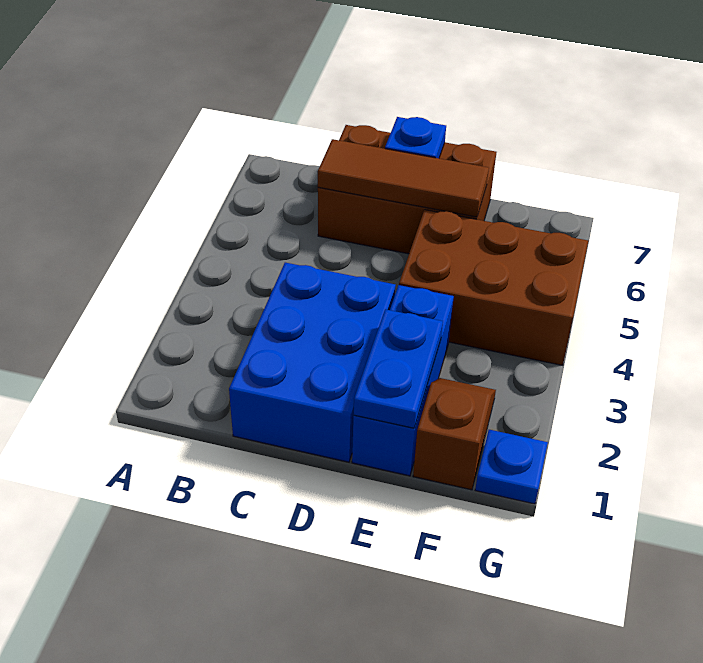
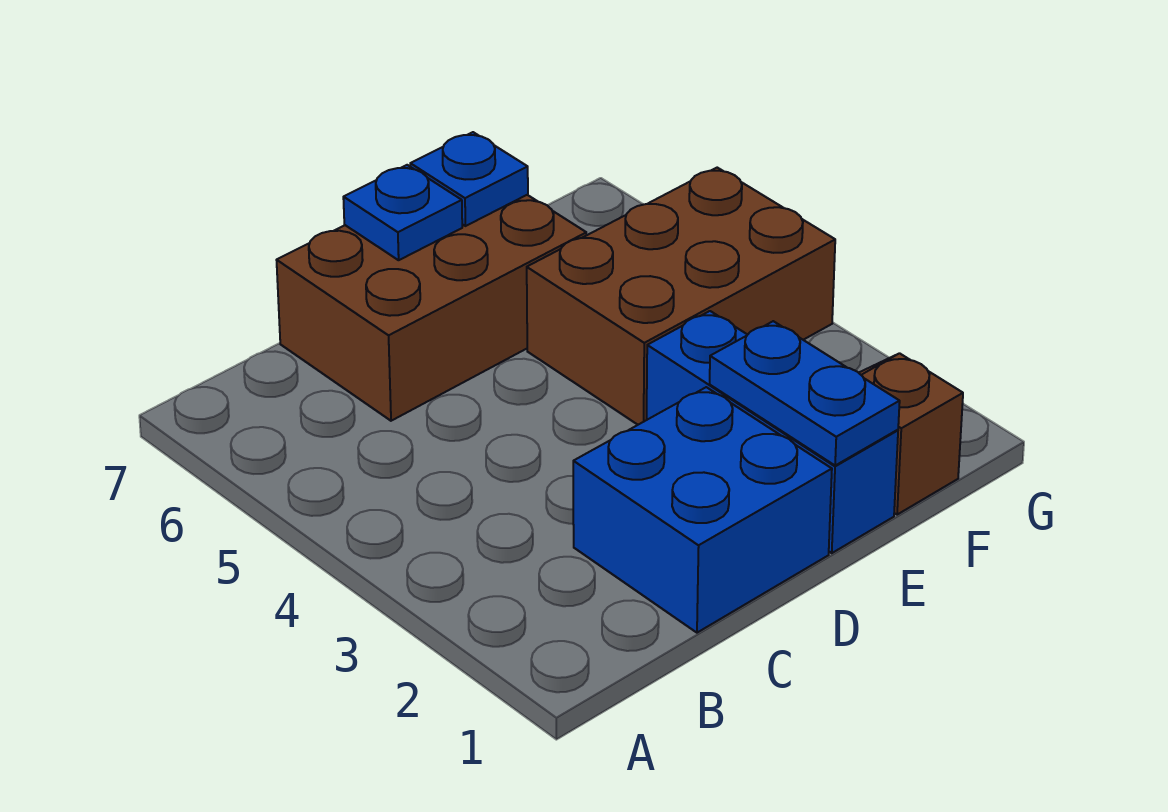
blue 2x3 brick [229,263,396,462] -> blue 2x2 brick [573,387,832,633]
brown 1x3 tile [318,139,489,217] -> none
blue 1x1 plate [475,430,548,504] -> blue 1x1 plate moved to [410,132,528,226]

